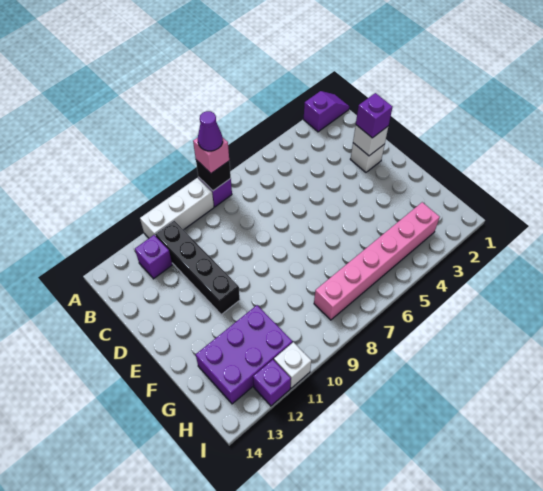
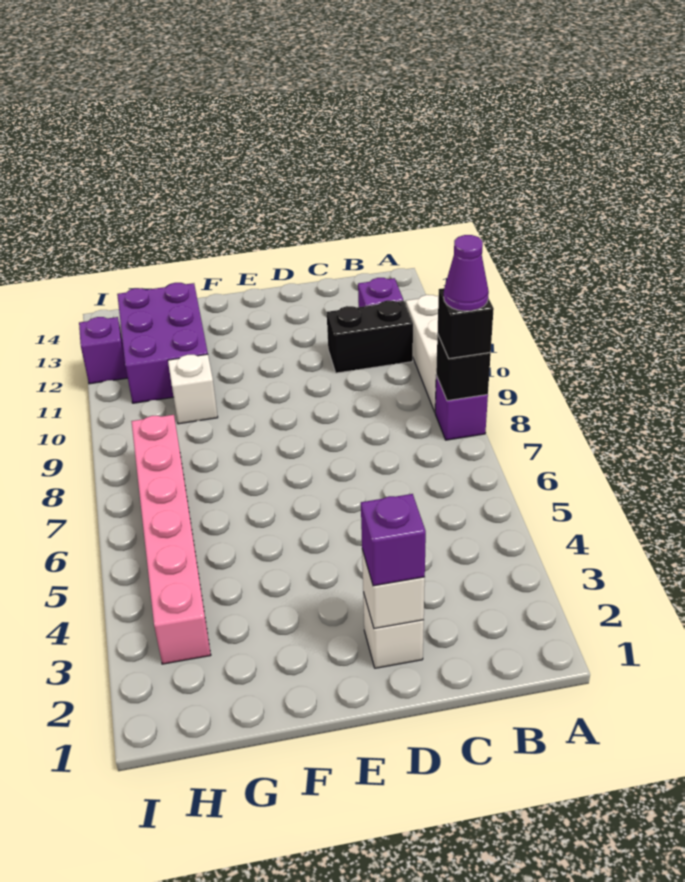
purple 1x2 slope [304,91,349,132] -> none
pink 1x1 brick [193,138,229,173] -> black 1x1 brick [437,288,494,359]
black 1x4 brick [155,221,240,314] -> black 1x2 brick [327,300,413,373]
white 1x1 brick [274,342,311,388] -> white 1x1 brick moved to [168,354,218,424]

